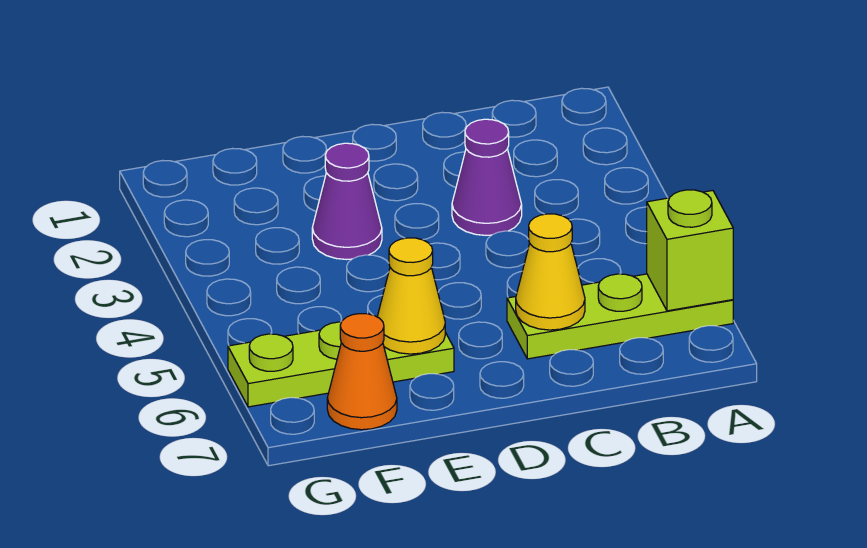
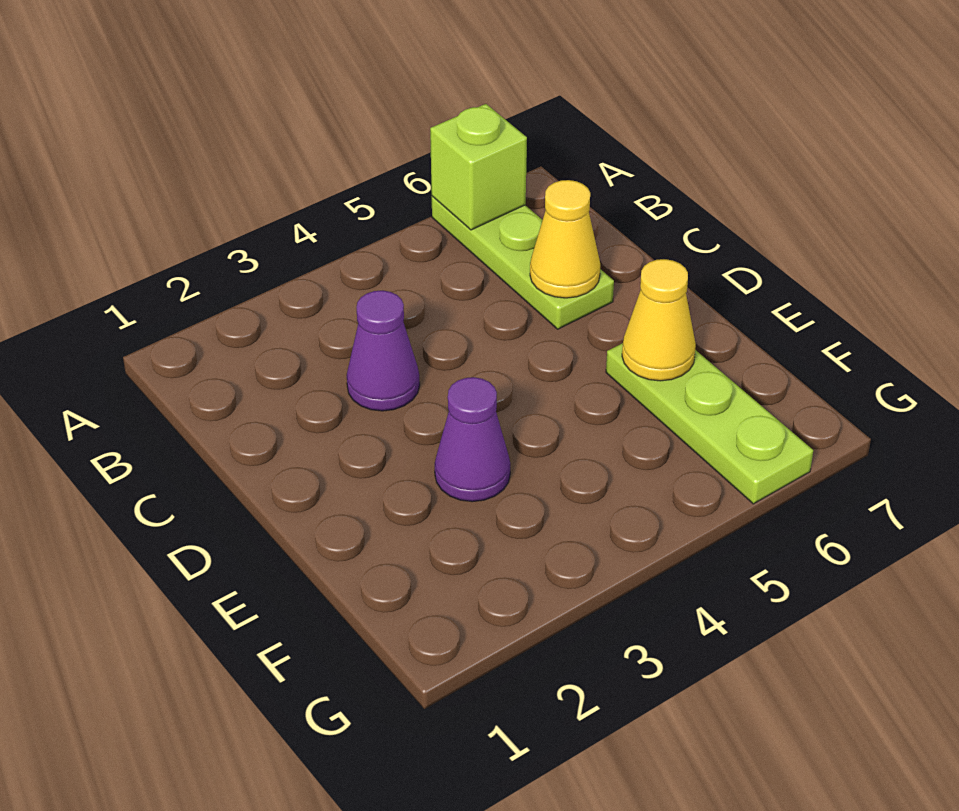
orange 1x1 cone [327,314,397,430] -> none

